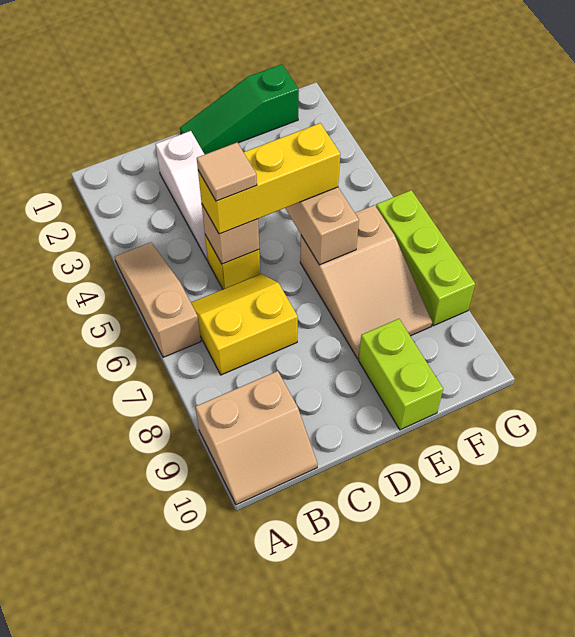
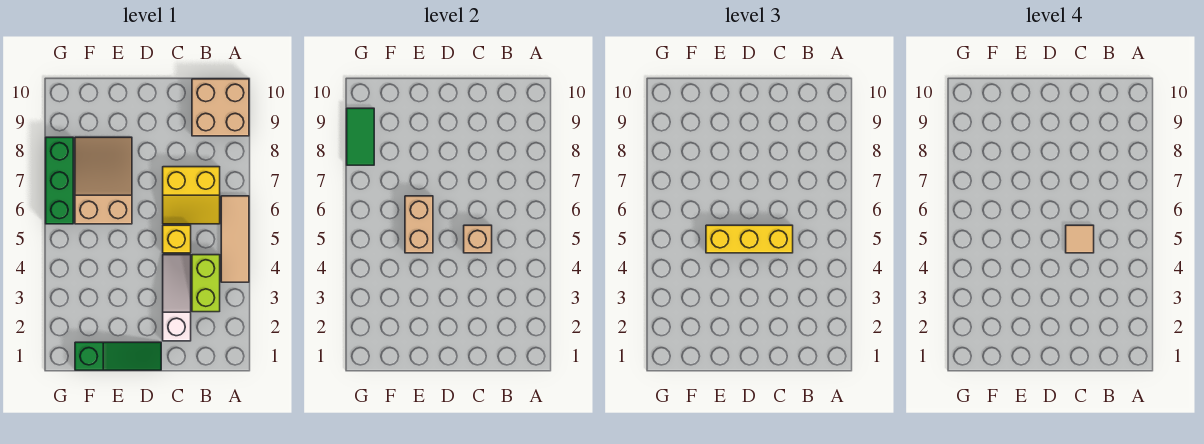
tan 1x3 slope [115,242,201,357] -> tan 1x3 tile [221,196,249,282]
tan 2x2 slope [195,371,318,505] -> tan 2x2 brick [192,79,249,136]
lime 1x2 brick [359,319,443,430] -> lime 1x2 brick moved to [192,255,220,312]
lime 1x3 brick [376,190,475,326] -> green 1x3 brick [46,137,73,224]
none -> green 1x2 tile [347,108,374,165]

